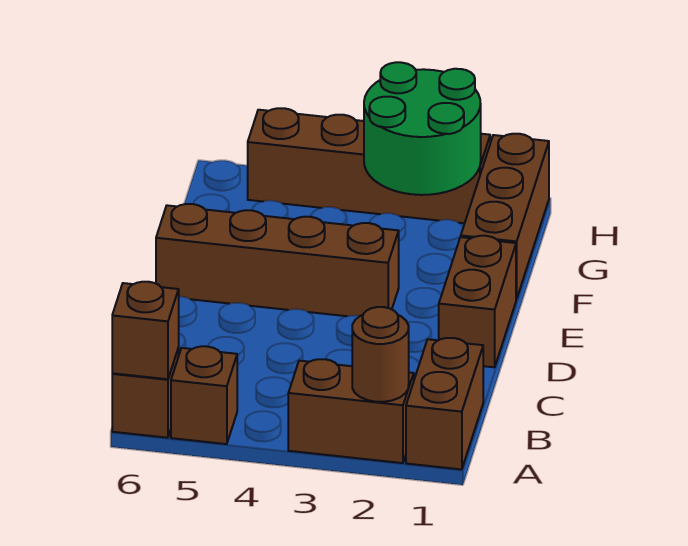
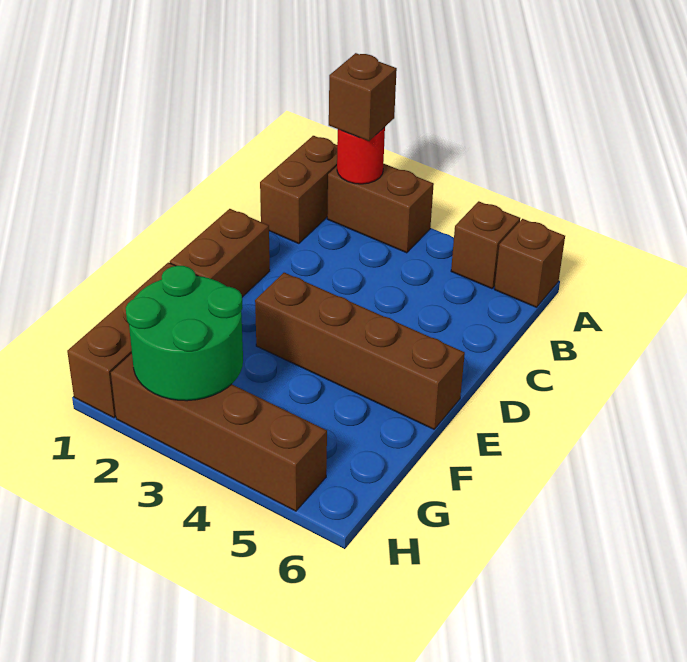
brown 1x1 round brick [352,307,409,402] -> red 1x1 round brick [337,127,385,184]
brown 1x1 brick [112,282,179,379] -> brown 1x1 brick moved to [329,53,397,141]

